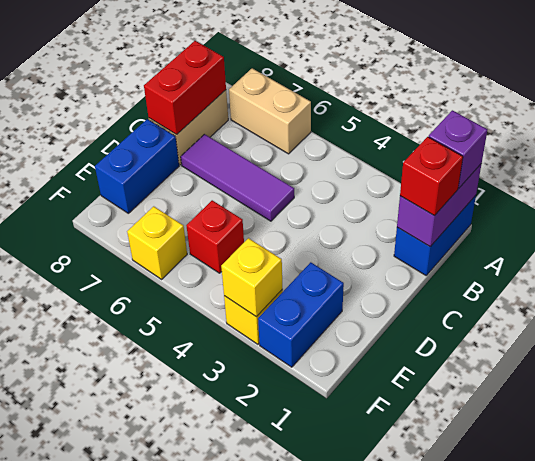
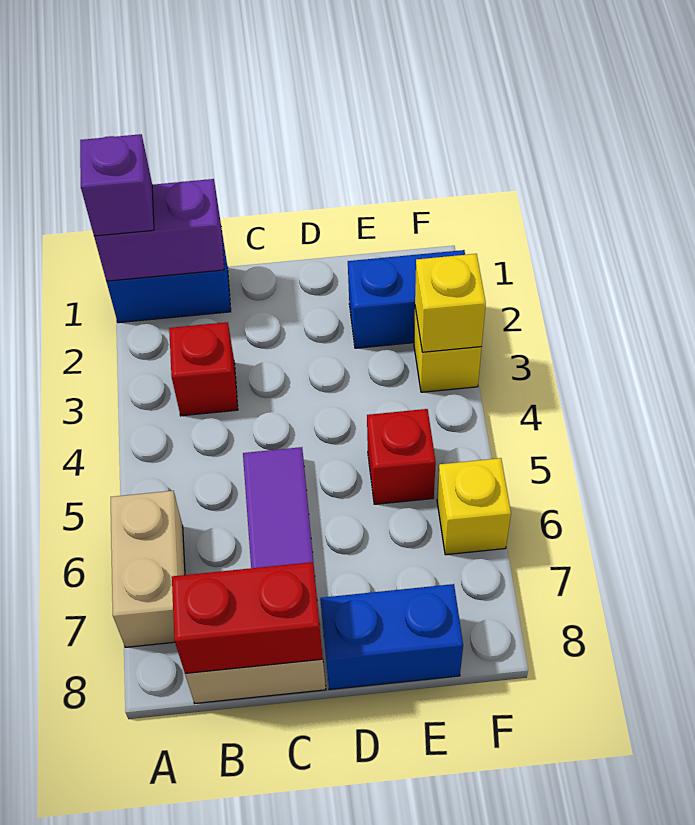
red 1x1 brick [400,137,463,216] -> red 1x1 brick moved to [169,322,238,416]

